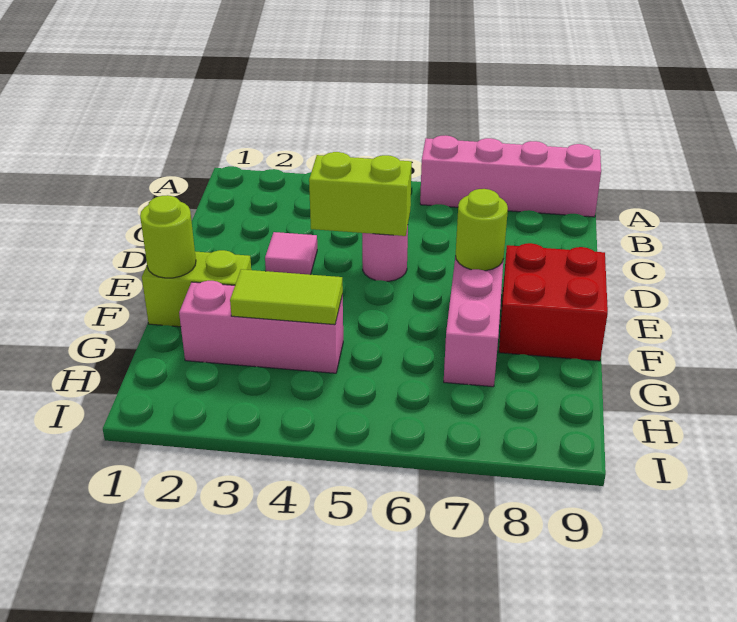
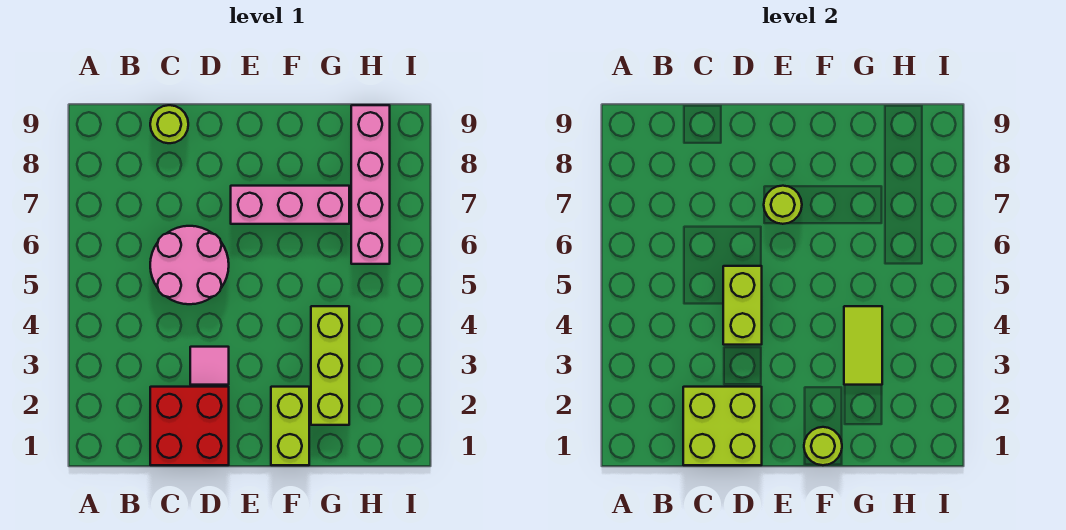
pink 1x4 brick [420,135,601,217] -> pink 1x4 brick moved to [351,105,390,264]
none -> lime 2x2 brick [683,387,762,465]
none -> lime 1x1 round brick [150,105,188,143]
pink 1x1 round brick [362,226,408,281] -> pink 2x2 round brick [150,226,229,304]
red 2x2 brick [499,243,608,361] -> red 2x2 brick moved to [150,387,229,465]
pink 1x3 brick [179,281,343,373] -> lime 1x3 brick [311,306,349,425]

